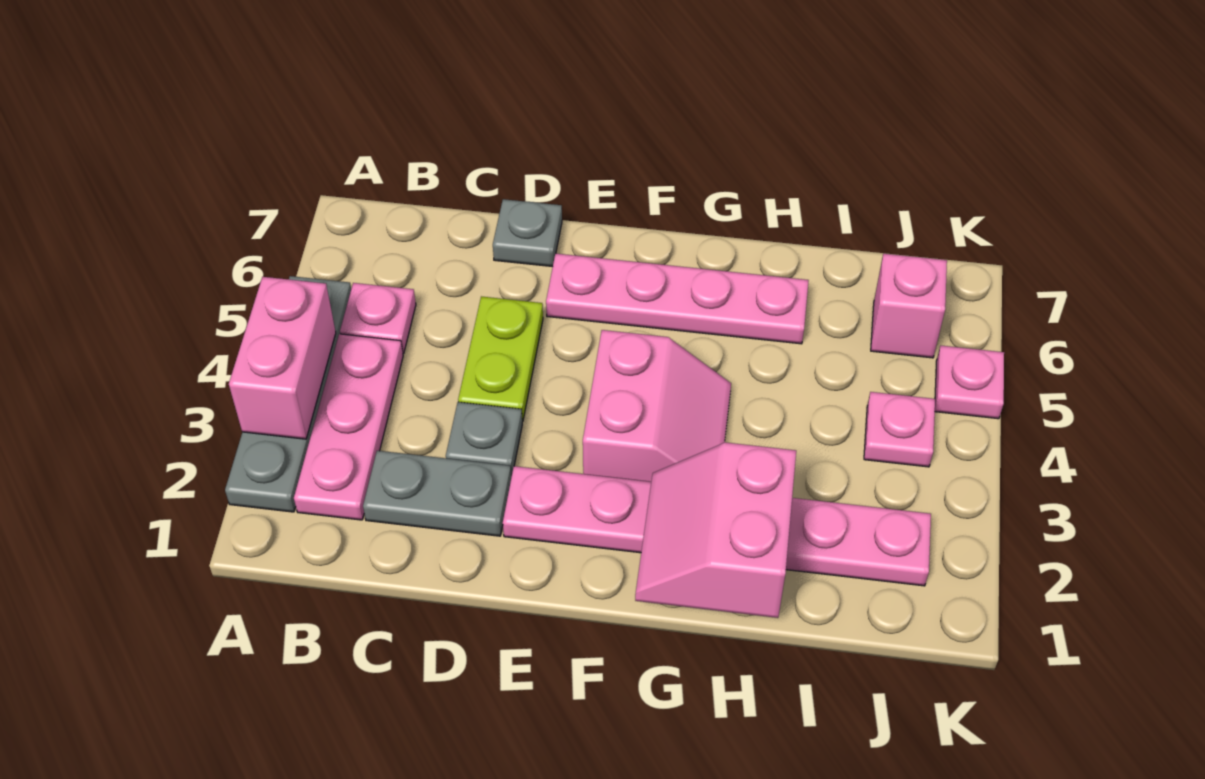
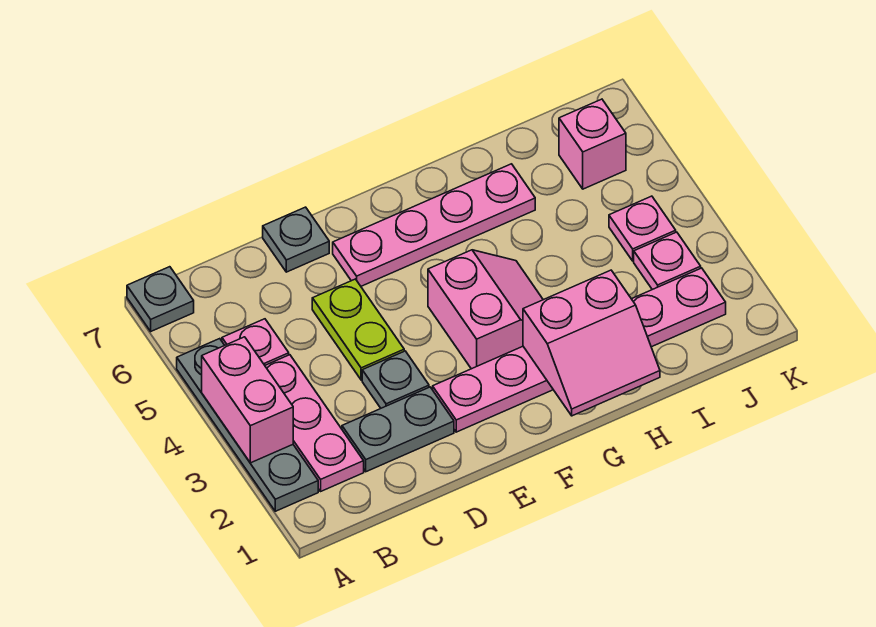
none -> grey 1x1 plate [127,267,194,331]
pink 2x2 slope [635,442,796,618] -> pink 2x2 slope turned to [523,270,660,416]
pink 1x1 plate [935,346,1004,419] -> pink 1x1 plate moved to [634,232,701,290]

